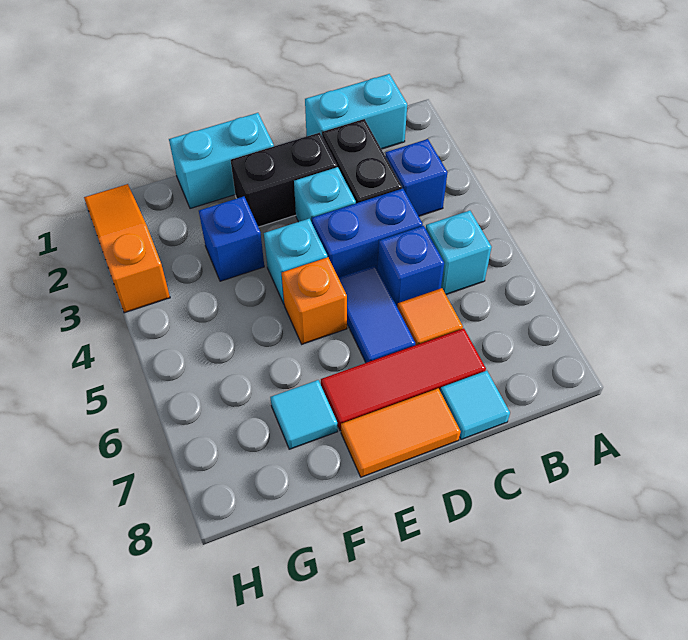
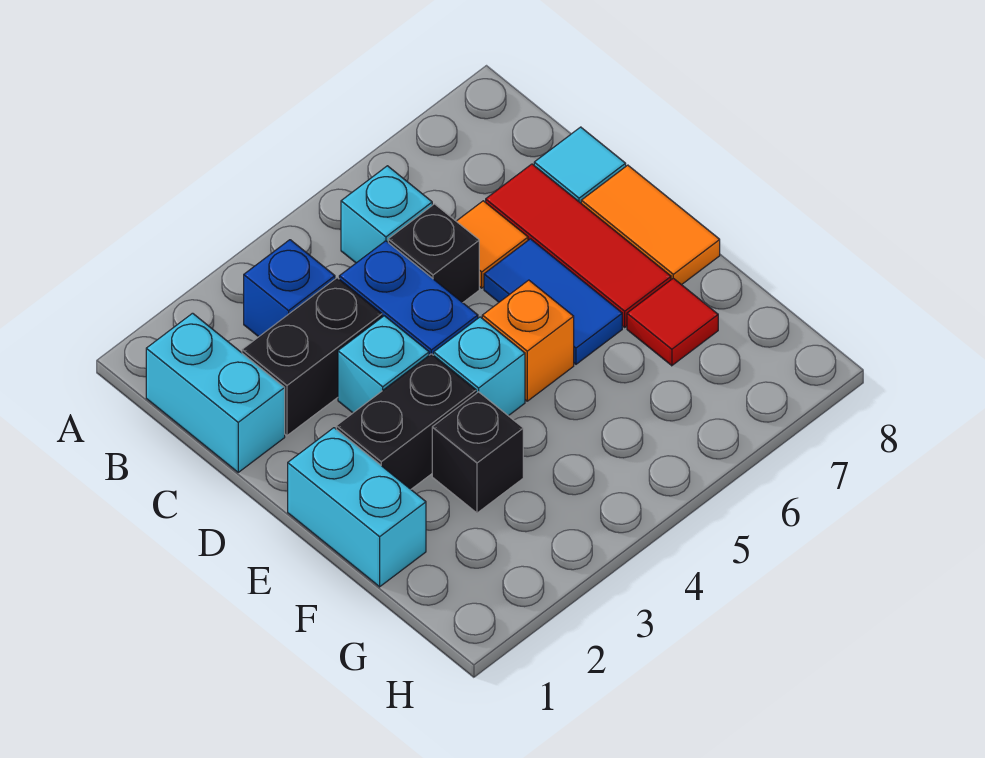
blue 1x1 brick [377,226,444,306] -> black 1x1 brick [388,204,479,303]
black 1x2 brick [231,133,337,227] -> black 1x2 brick turned to [336,354,476,489]
blue 1x2 tile [338,265,415,363] -> blue 1x2 tile turned to [484,239,622,364]
blue 1x1 brick [199,196,264,281] -> black 1x1 brick [432,392,523,513]
cyan 1x1 tile [270,380,338,449] -> red 1x1 tile [627,278,718,366]
orange 1x3 slope [84,184,170,313] -> none

